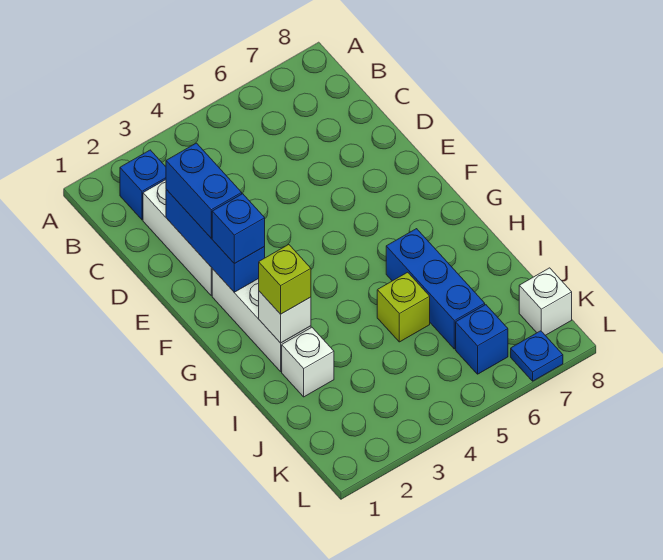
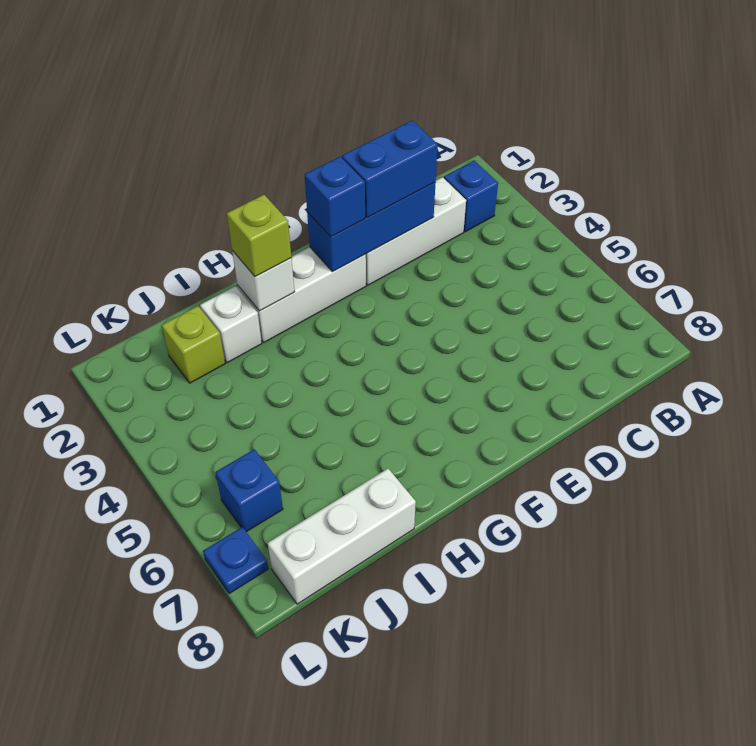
blue 1x3 brick [386,229,485,349] -> none
lime 1x1 brick [377,272,430,342] -> lime 1x1 brick moved to [162,306,225,383]
white 1x1 brick [519,268,572,335] -> white 1x3 brick [268,469,416,604]

